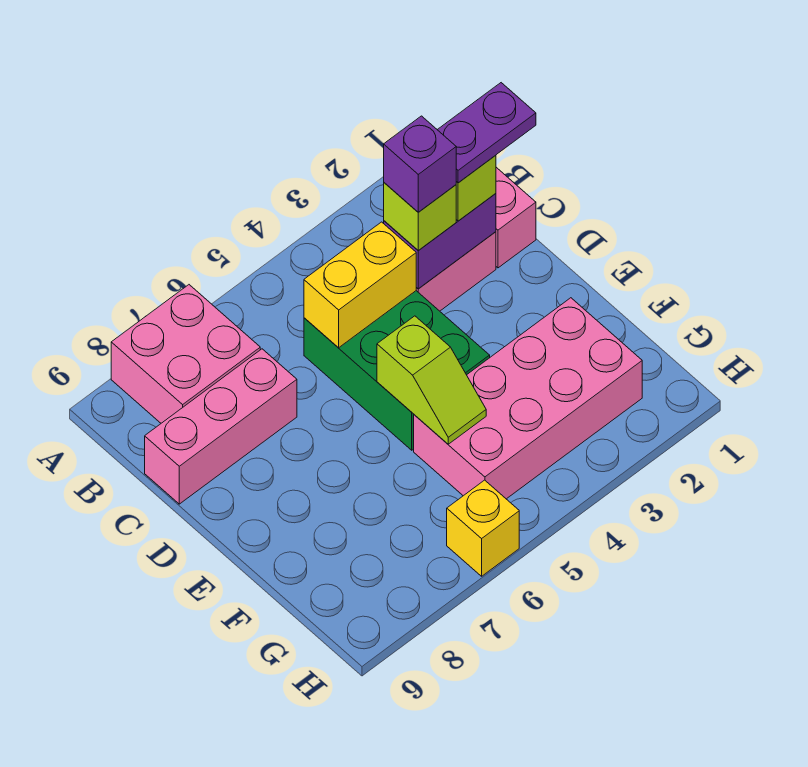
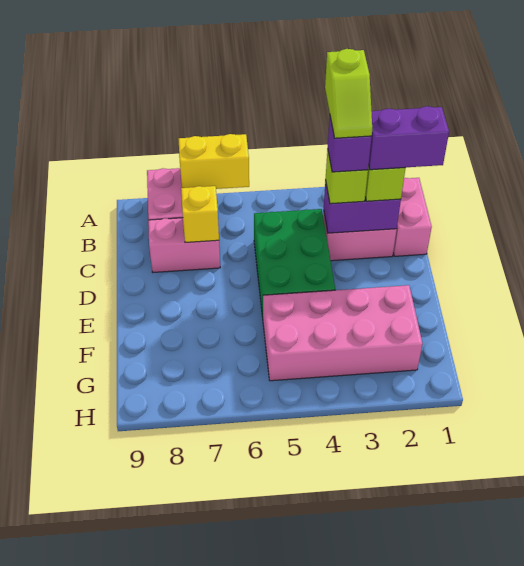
purple 1x2 plate [437,83,536,183] -> purple 1x2 brick [369,106,449,170]
yellow 1x2 brick [304,222,416,348] -> yellow 1x2 brick moved to [179,134,249,189]
pink 1x3 brick [145,349,297,504] -> pink 1x2 brick [148,218,220,272]
lime 1x2 slope [377,316,486,444] -> lime 1x2 slope moved to [325,49,372,138]
yellow 1x1 brick [447,480,519,576] -> yellow 1x1 brick moved to [181,186,219,243]

